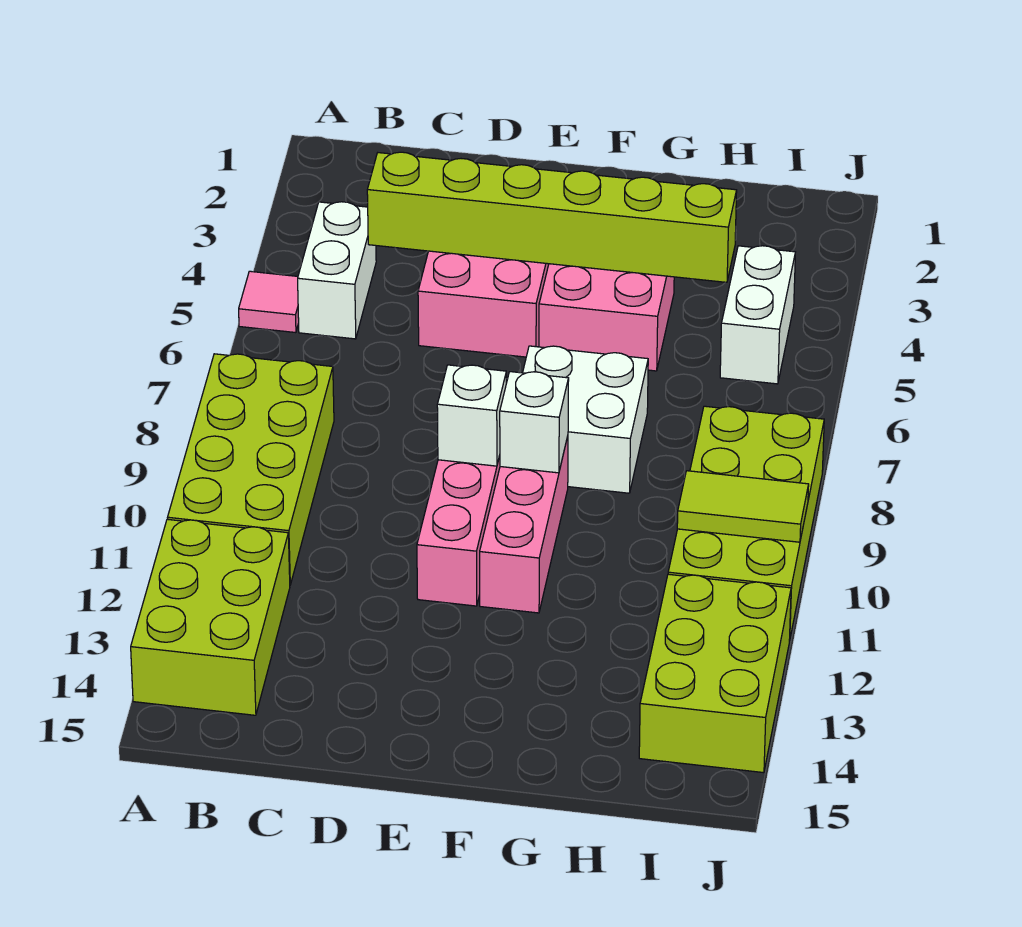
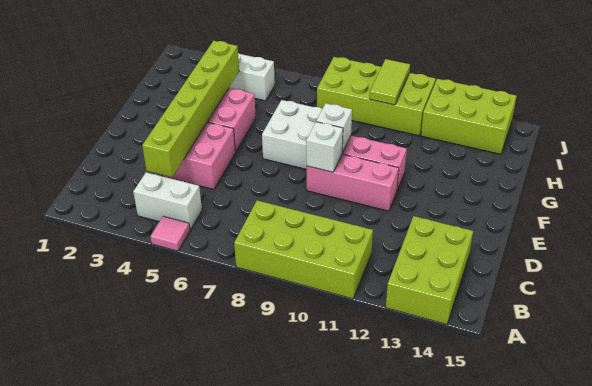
lime 2x3 brick [131,519,290,715] -> lime 2x3 brick turned to [386,216,473,324]

